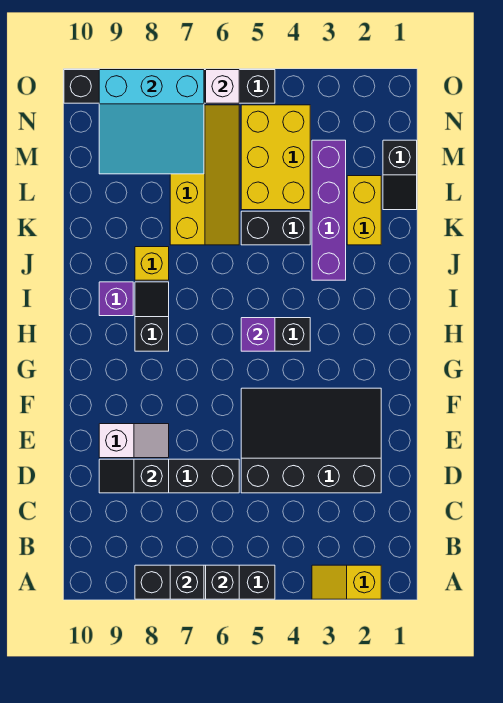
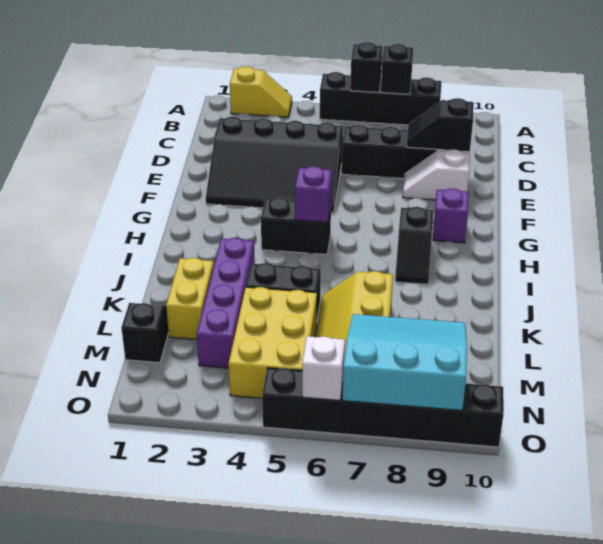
black 1x2 slope [99,459,169,493] -> black 1x2 slope turned to [407,98,474,151]
purple 1x1 brick [99,282,133,316] -> purple 1x1 brick moved to [433,188,469,243]
yellow 1x1 brick [135,247,169,280] -> none

